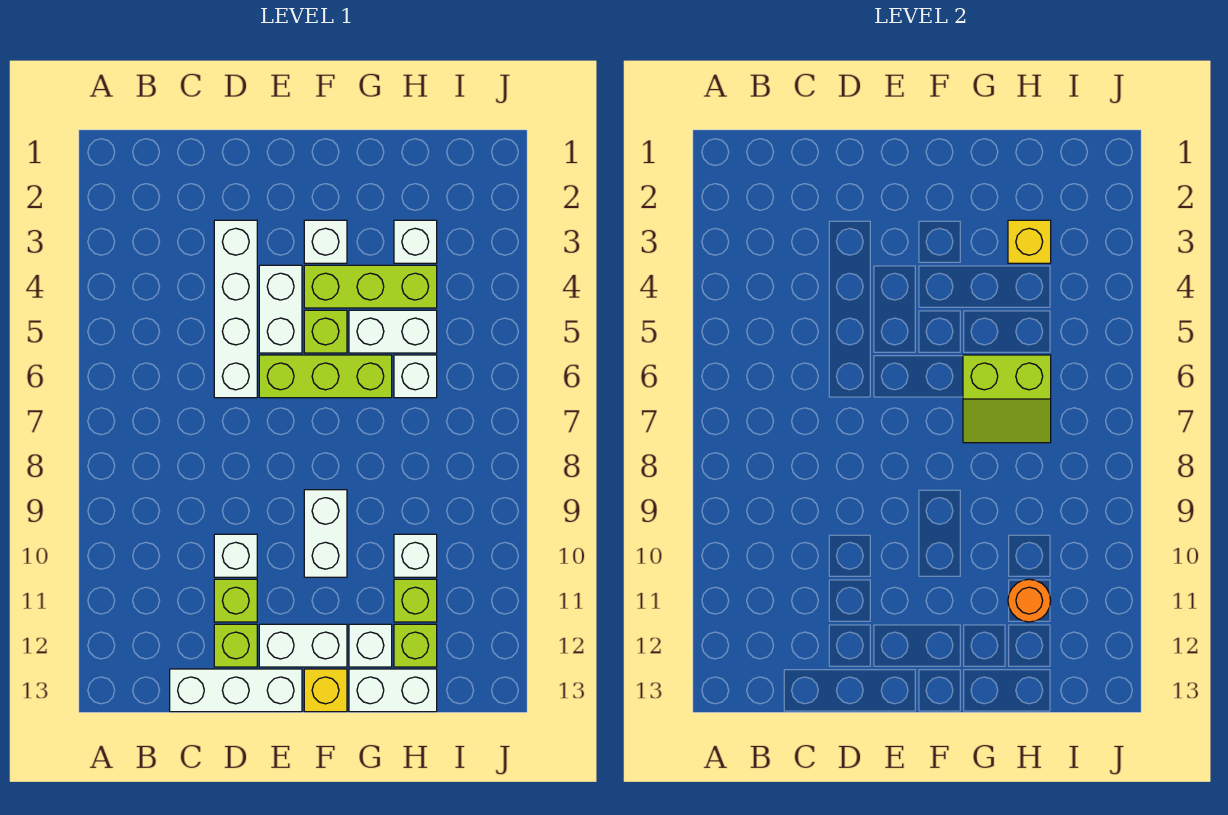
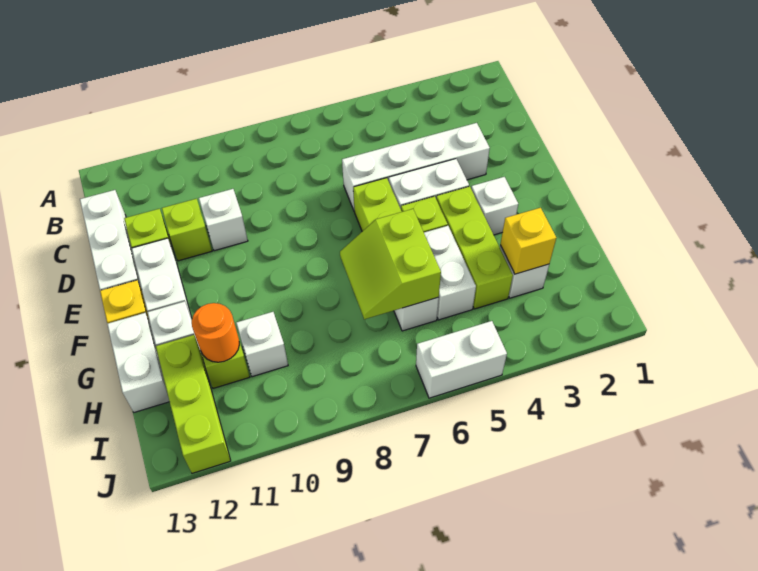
white 1x2 brick [304,490,347,577] -> white 1x2 brick moved to [416,321,507,398]
lime 1x1 brick [394,624,437,667] -> lime 1x3 brick [156,335,231,473]

